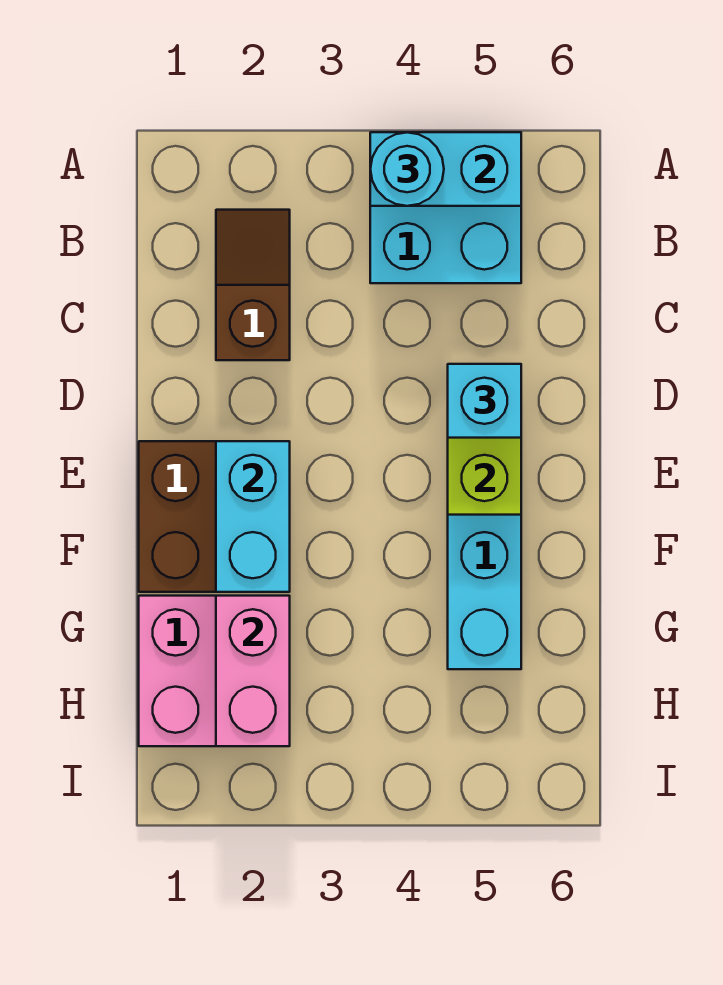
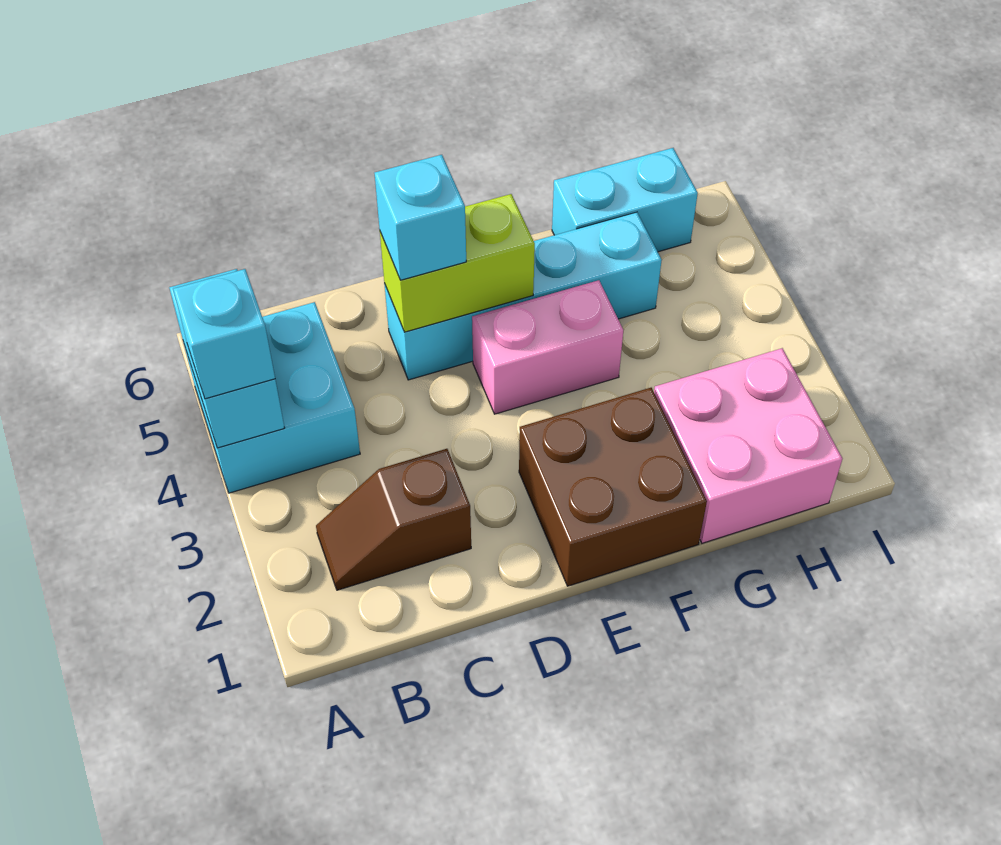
cyan 1x1 round brick [370,132,444,206] -> cyan 1x1 brick [173,269,275,399]
cyan 1x2 brick [216,441,290,592] -> cyan 1x2 brick moved to [552,148,698,252]
pink 1x2 brick [216,596,290,746] -> pink 1x2 brick moved to [472,280,623,414]

